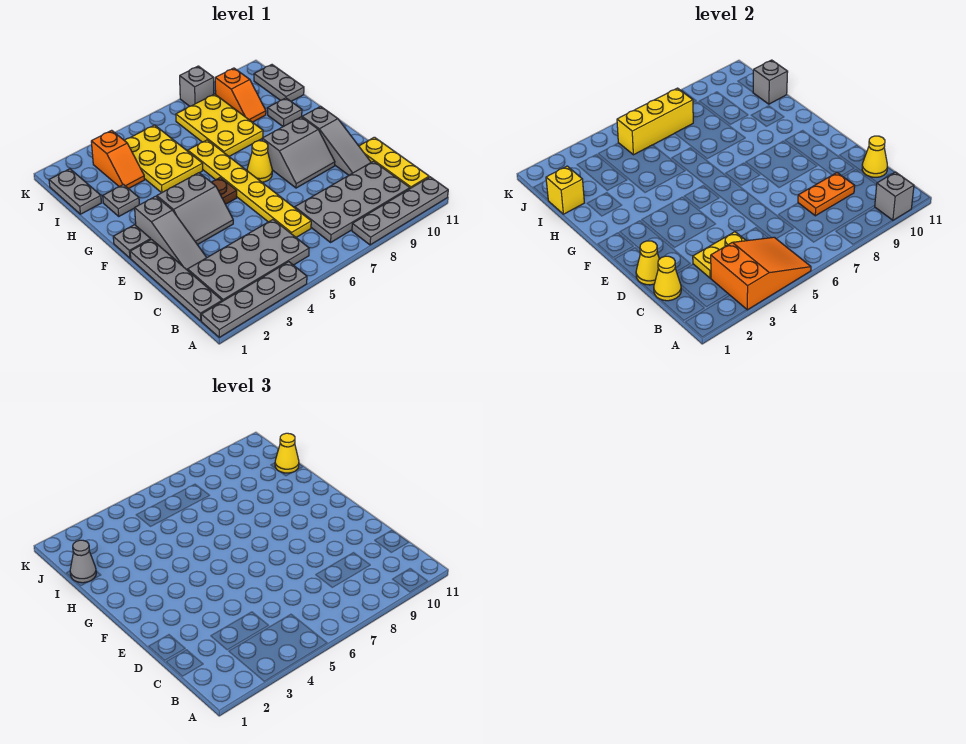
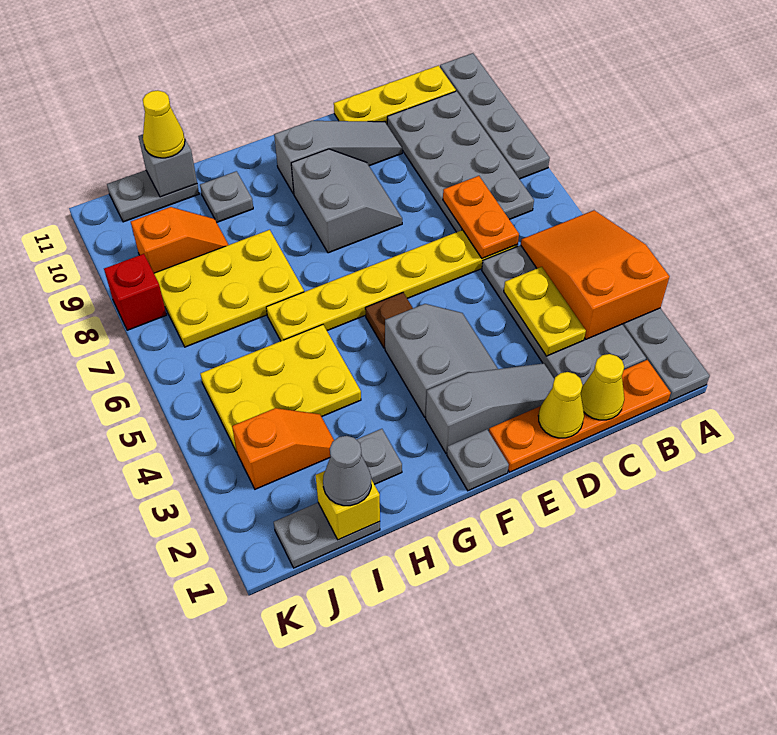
grey 1x1 brick [875,172,914,221] -> none
grey 1x4 plate [130,239,222,321] -> orange 1x4 plate [489,360,671,472]
orange 1x2 plate [798,173,855,216] -> orange 1x2 plate moved to [443,176,519,259]
yellow 1x1 cone [862,136,887,177] -> none
yellow 1x1 cone [247,141,272,182] -> none
yellow 1x3 brick [617,88,693,155] -> none
grey 1x1 brick [180,66,214,106] -> red 1x1 brick [104,254,167,330]

